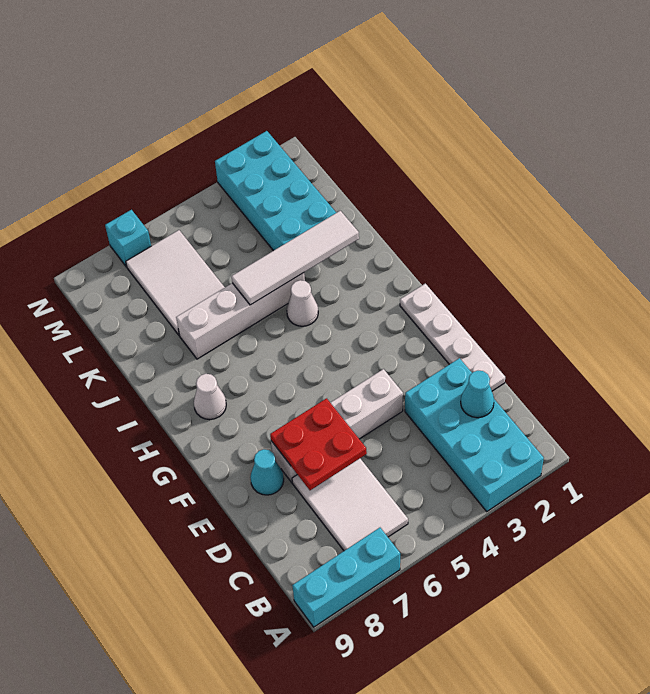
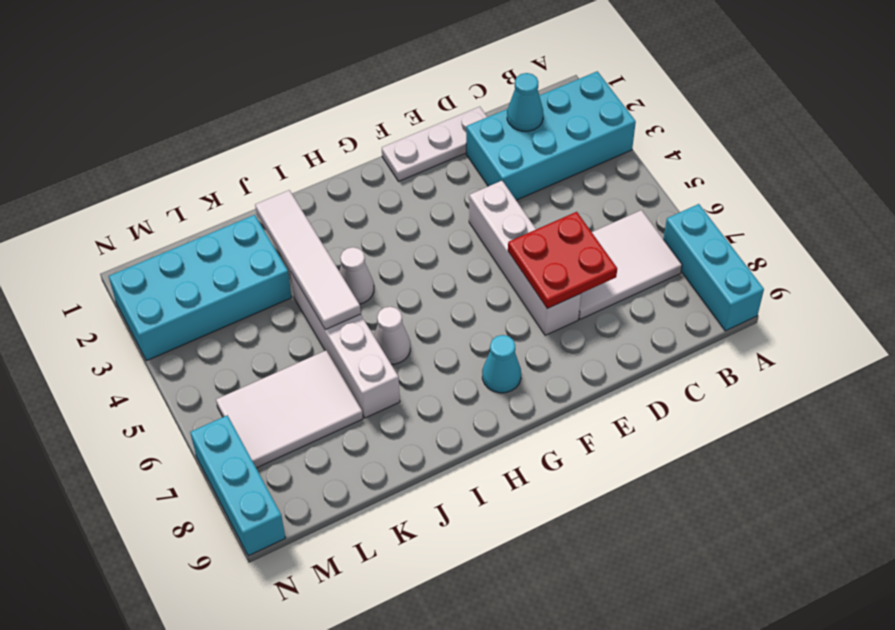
white 1x4 plate [400,284,505,391] -> white 1x3 plate [382,107,487,182]
cyan 1x1 cone [250,449,284,495] -> cyan 1x1 cone moved to [482,335,521,393]
white 1x1 cone [194,374,226,420] -> white 1x1 cone moved to [374,307,410,364]
cyan 1x1 brick [105,210,151,267] -> cyan 1x3 brick [190,415,285,556]

